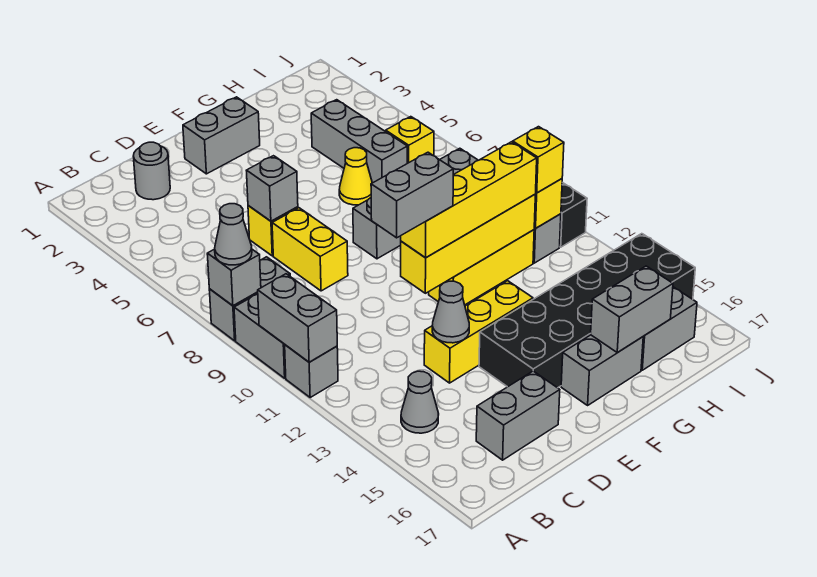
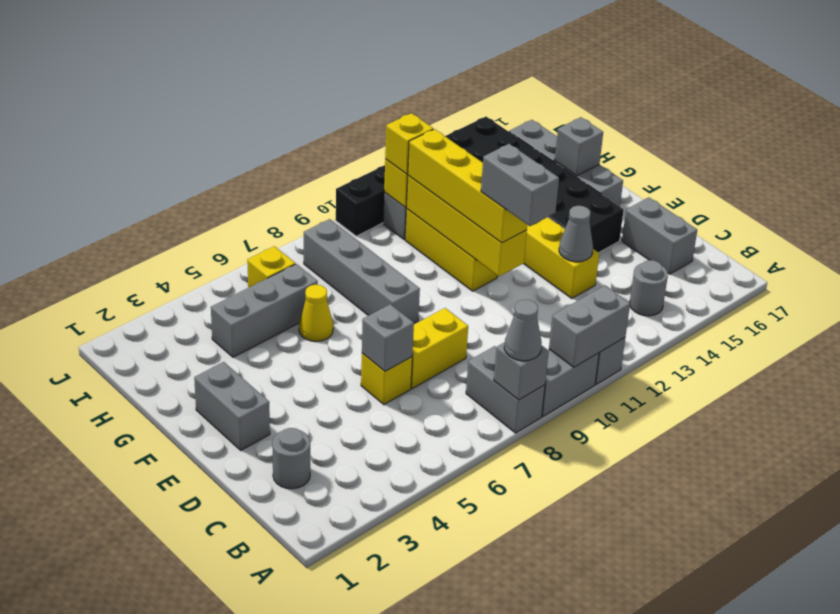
grey 1x1 cone [401,371,439,433] -> grey 1x1 round brick [630,260,668,316]
grey 1x2 brick [591,266,673,353] -> grey 1x1 brick [555,117,603,176]

